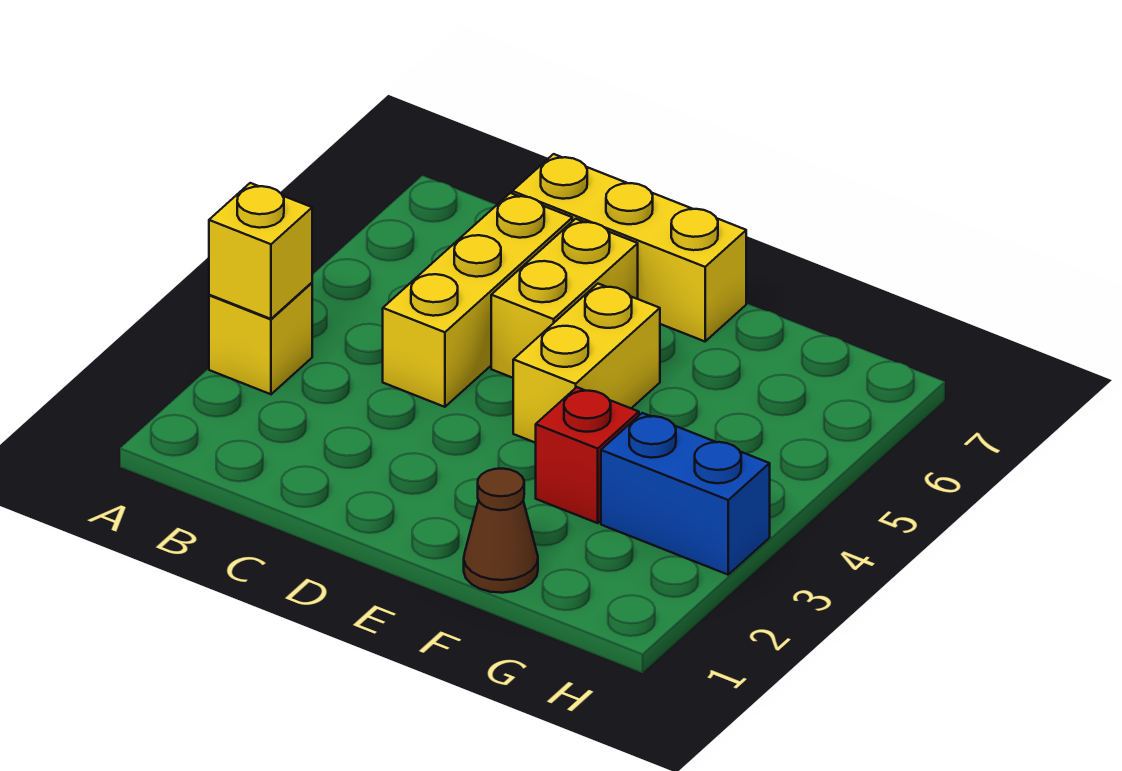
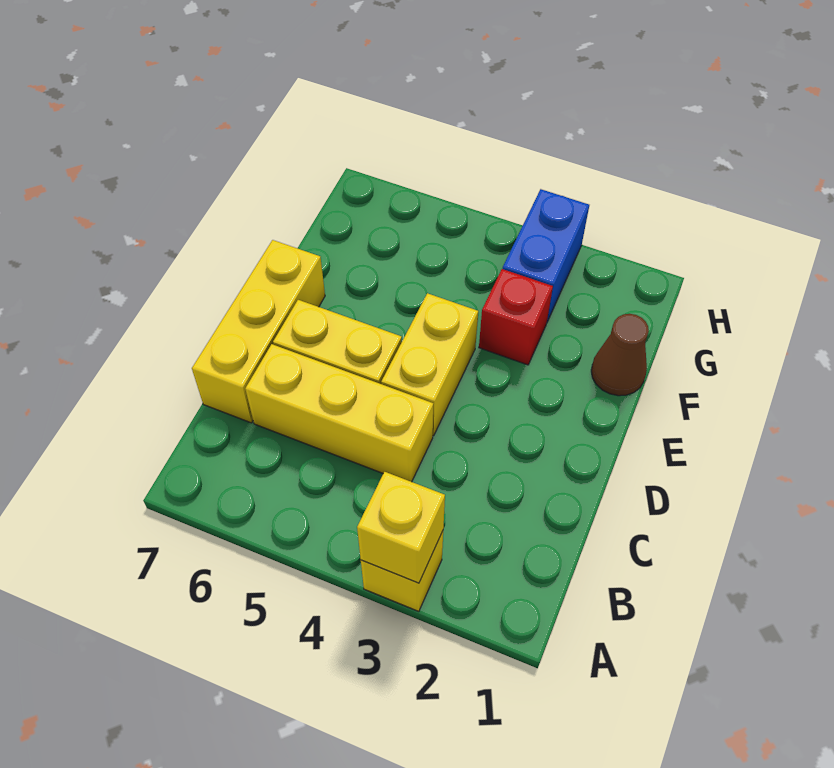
yellow 1x2 brick [513,284,660,443] -> yellow 1x2 brick turned to [381,293,478,436]

